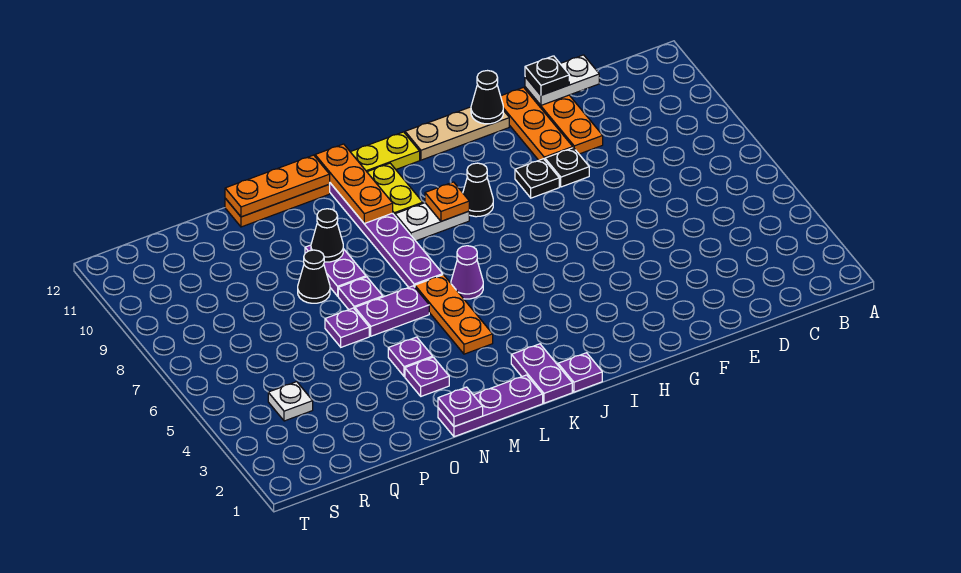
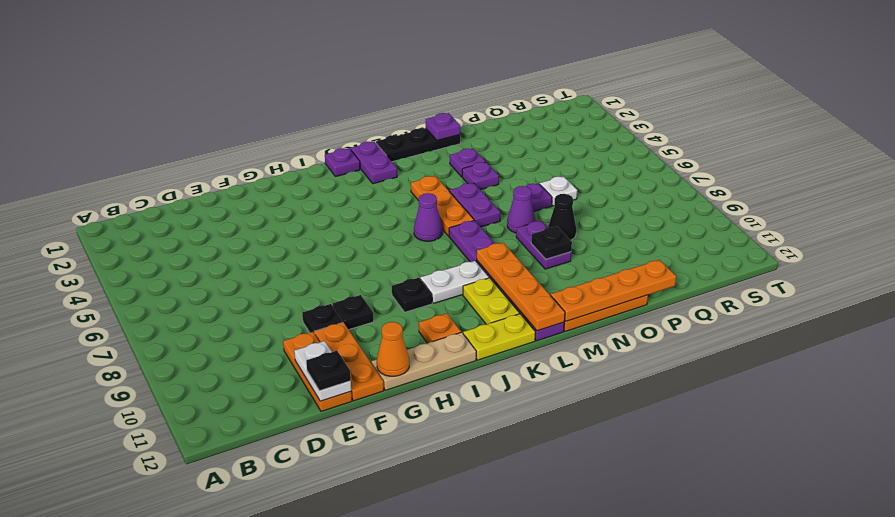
white 1x2 plate [525,55,599,105] -> white 1x2 plate turned to [294,341,351,401]
black 1x1 cone [471,71,503,124] -> orange 1x1 cone [377,322,409,376]
black 1x1 cone [463,163,493,217] -> black 1x1 plate [392,278,432,312]
orange 1x1 plate [425,182,469,221] -> orange 1x1 plate moved to [419,314,461,343]
purple 1x3 plate [438,375,543,437] -> black 1x3 plate [376,129,460,162]
orange 1x3 plate [315,144,393,223] -> orange 1x4 plate [477,243,565,331]
purple 1x2 plate [355,286,429,336] -> purple 1x2 plate turned to [449,183,500,227]
orange 1x3 plate [225,155,330,217] -> orange 1x4 plate [551,260,676,321]
purple 1x1 plate [338,277,383,310] -> purple 1x1 cone [507,186,535,233]
black 1x1 cone [311,209,343,262] -> black 1x1 plate [531,227,572,259]
white 1x1 plate [268,382,313,421] -> white 1x1 plate moved to [540,176,577,206]

